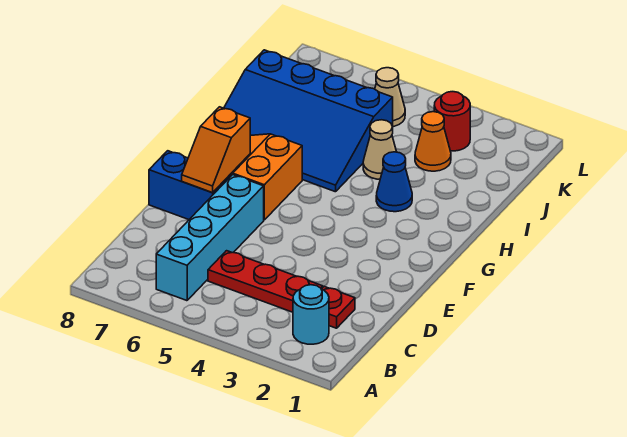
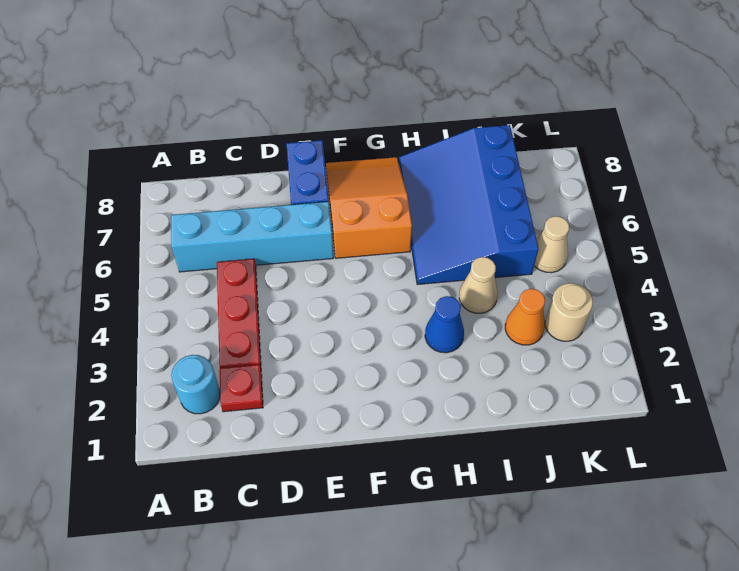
orange 1x2 slope [182,107,250,193] -> none
red 1x1 round brick [434,92,470,151] -> tan 1x1 round brick [545,283,593,341]

